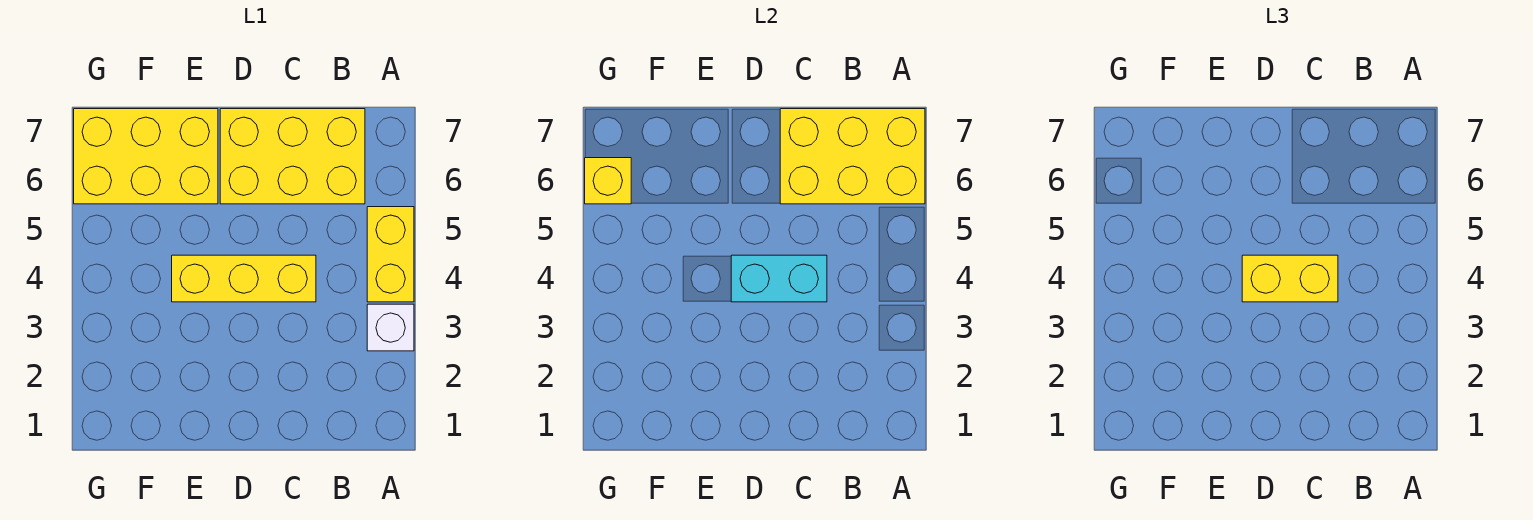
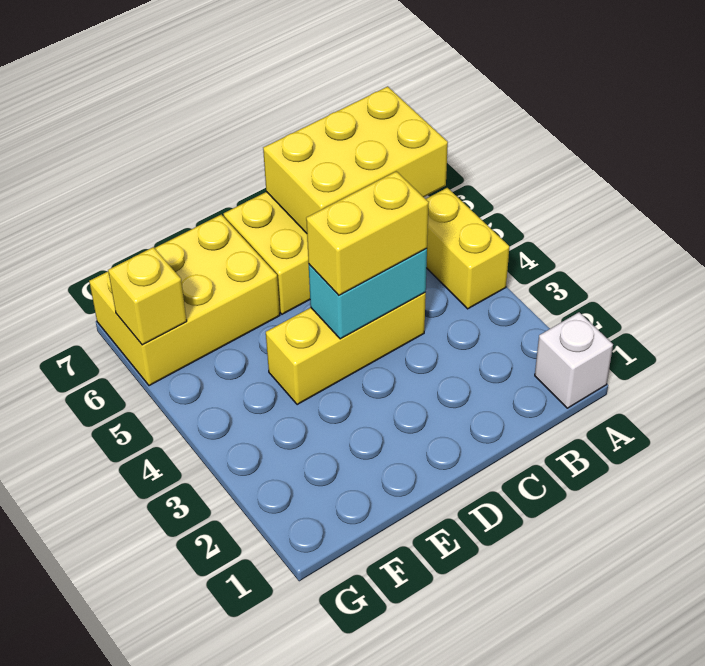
white 1x1 brick [367,304,414,351] -> white 1x1 brick moved to [535,312,613,408]

